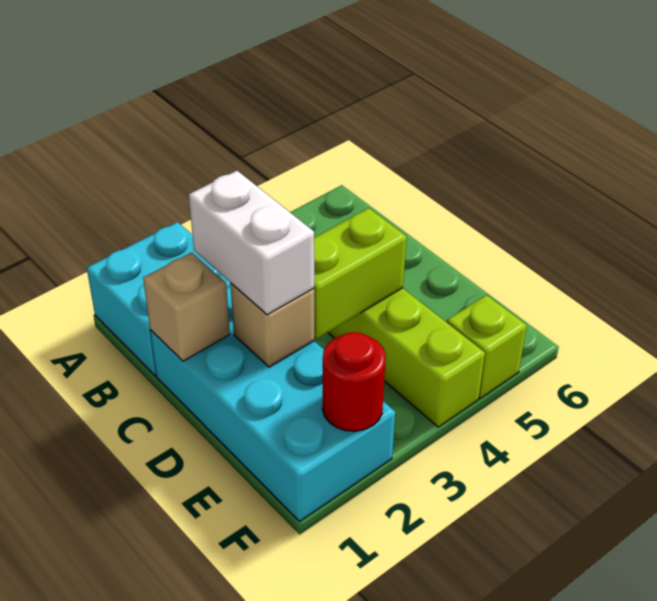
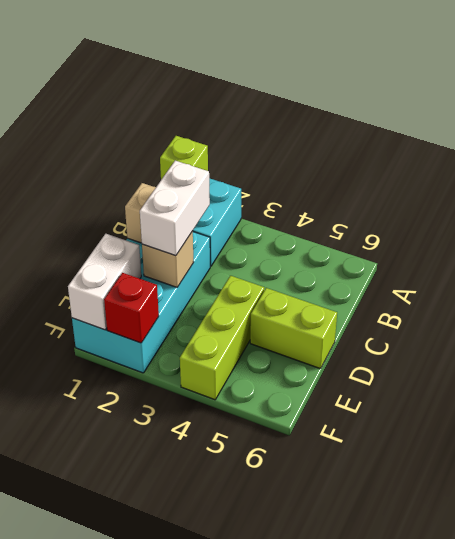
lime 1x2 brick [314,208,407,339] -> lime 1x2 brick moved to [250,288,337,369]
none -> white 1x2 brick [68,234,141,330]
red 1x1 round brick [322,332,386,431] -> red 1x1 brick [104,273,159,343]
lime 1x1 brick [447,295,527,398] -> lime 1x1 brick moved to [160,136,208,180]

